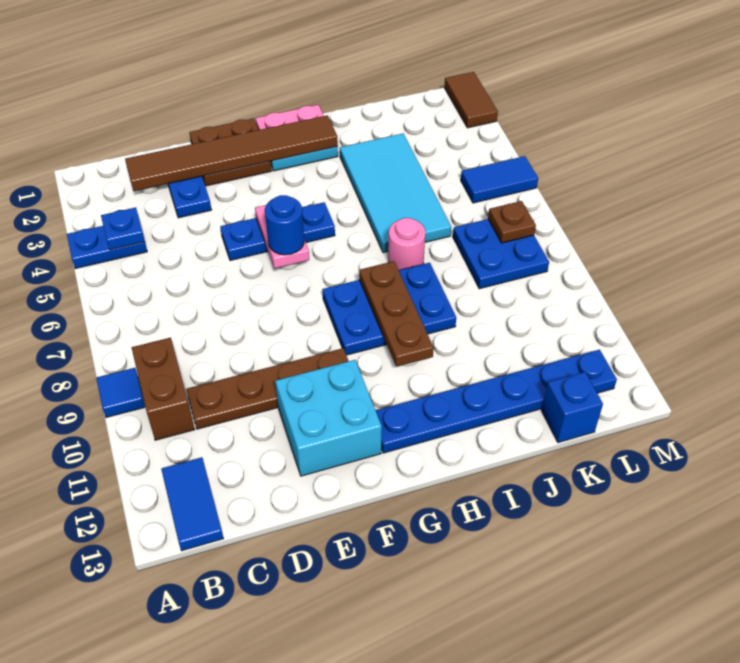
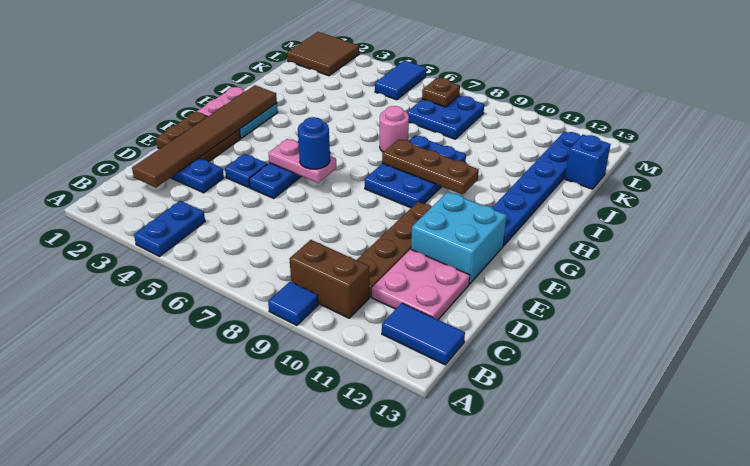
blue 1x1 plate [101,207,145,250] -> blue 1x1 plate moved to [225,154,267,188]
none -> pink 2x2 plate [372,249,470,320]
cyan 2x4 tile [340,134,451,253] -> none
brown 1x2 tile [444,72,498,128] -> brown 2x2 tile [287,32,359,76]

